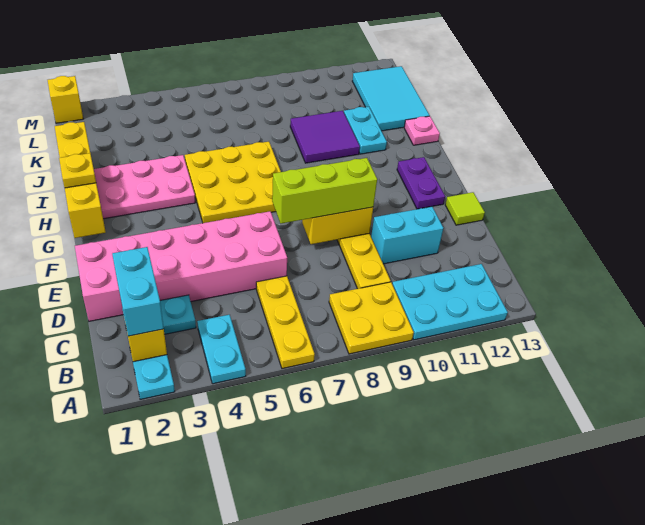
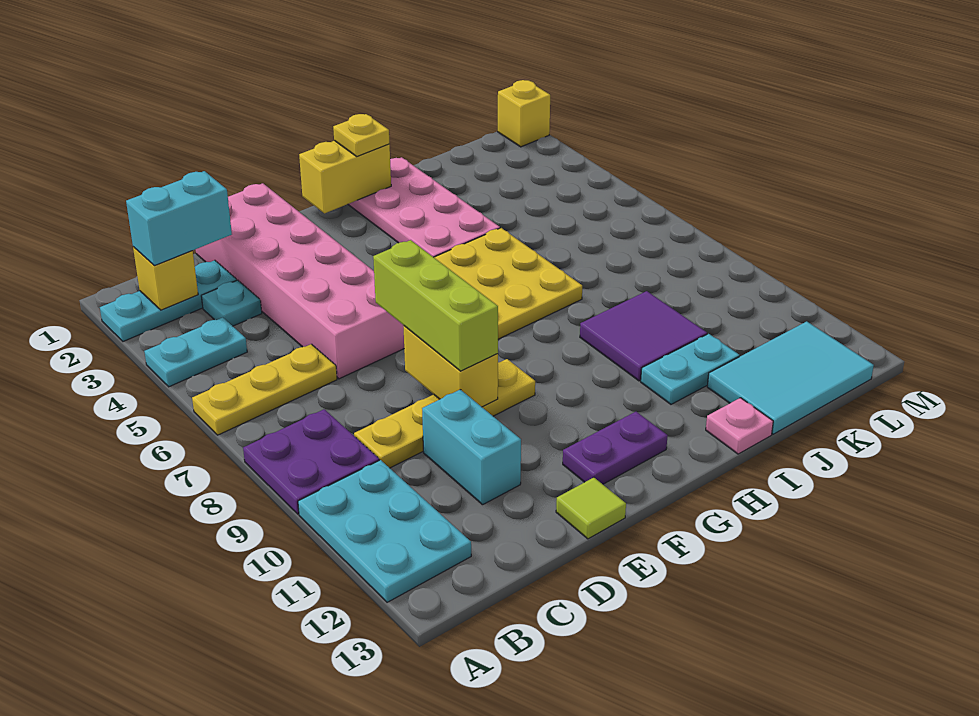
yellow 2x2 plate [329,282,414,354] -> purple 2x2 plate [243,409,379,514]
yellow 1x4 brick [55,122,106,238] -> yellow 1x2 brick [299,141,391,213]

